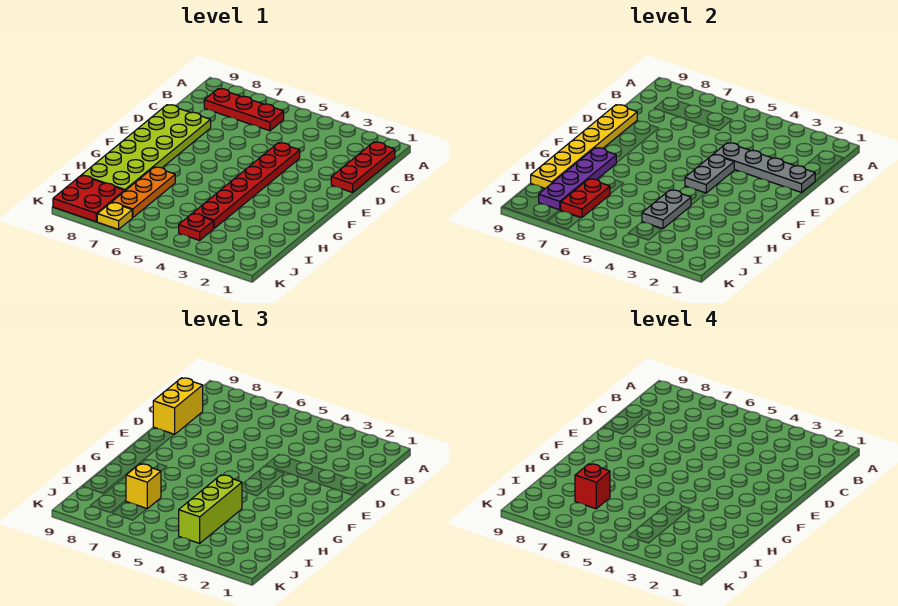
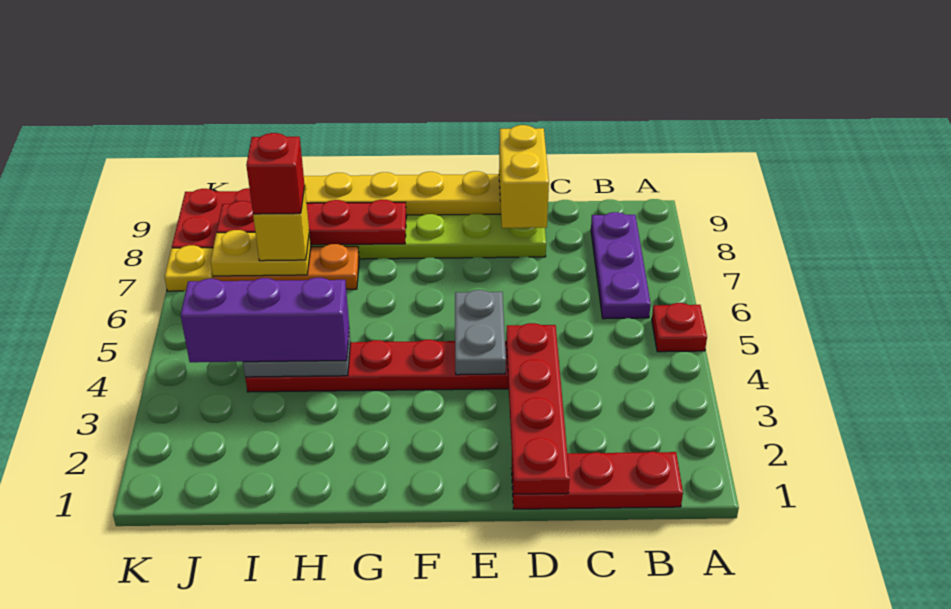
red 1x3 plate [204,89,284,131] -> purple 1x3 plate [591,212,651,319]
yellow 1x2 brick [153,378,203,435] -> yellow 1x2 brick turned to [499,125,549,228]
grey 1x4 plate [714,143,815,192] -> red 1x4 plate [506,323,569,494]
grey 1x2 plate [685,154,734,193] -> grey 1x2 plate turned to [455,290,506,375]
purple 1x4 plate [539,148,616,210] -> red 1x4 plate [217,200,406,245]
lime 1x3 brick [179,475,242,543] -> purple 1x3 brick [181,278,349,362]
red 1x2 plate [561,179,610,218] -> yellow 1x2 plate [211,230,311,276]
red 1x1 plate [179,213,213,240] -> red 1x1 plate moved to [652,303,707,352]

